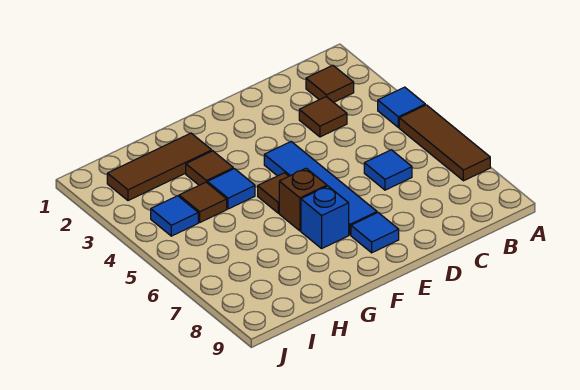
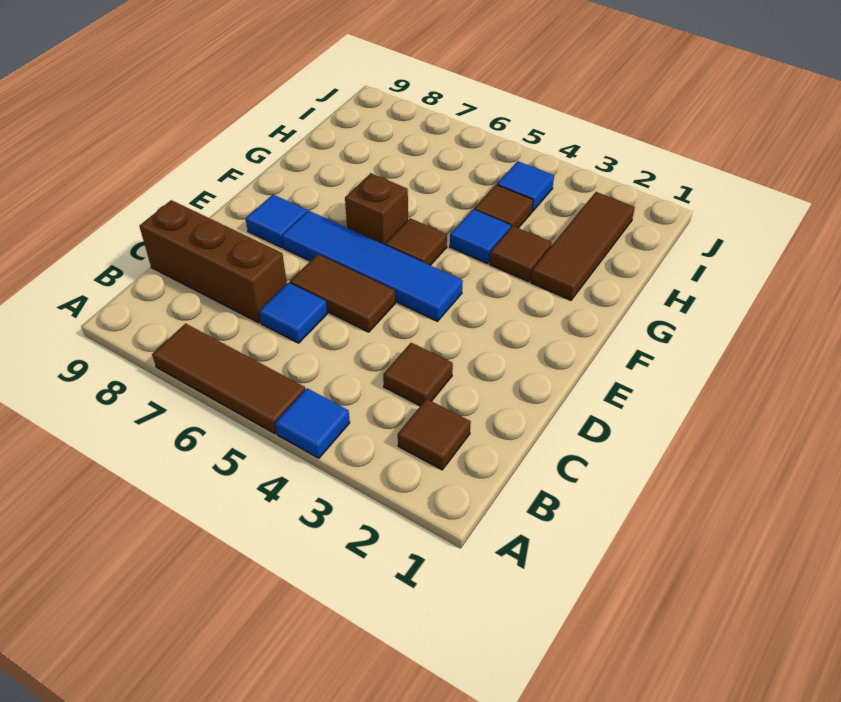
none -> brown 1x3 brick [139,200,287,323]
none -> brown 1x2 tile [290,254,395,332]
blue 1x1 brick [301,186,349,248] -> none

